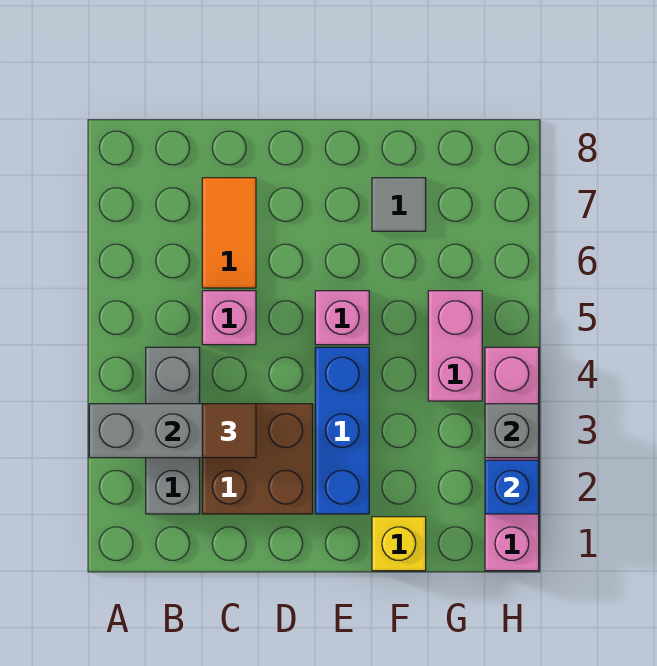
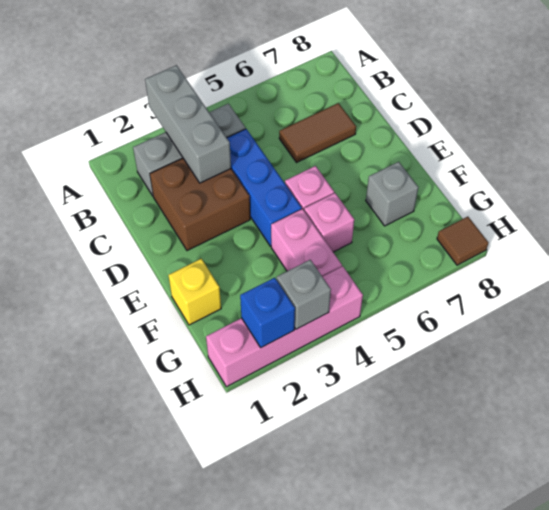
brown 1x1 tile [202,404,256,458] -> brown 1x1 tile moved to [437,217,489,265]
pink 1x1 brick [202,291,256,345] -> pink 1x1 brick moved to [304,193,354,252]
orange 1x2 tile [202,178,256,288] -> brown 1x2 tile [279,103,356,163]
blue 1x3 brick [315,347,369,514] -> blue 1x3 brick turned to [227,129,302,246]
grey 1x1 tile [372,178,426,231] -> grey 1x1 brick [366,162,418,226]
pink 1x2 brick [428,291,482,401] -> pink 1x2 brick turned to [271,209,342,277]

